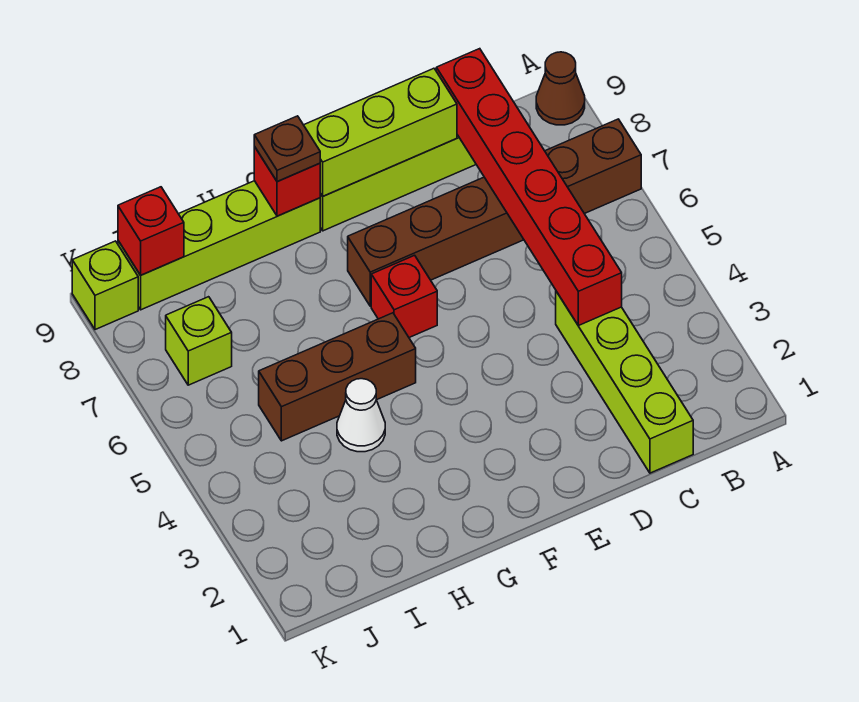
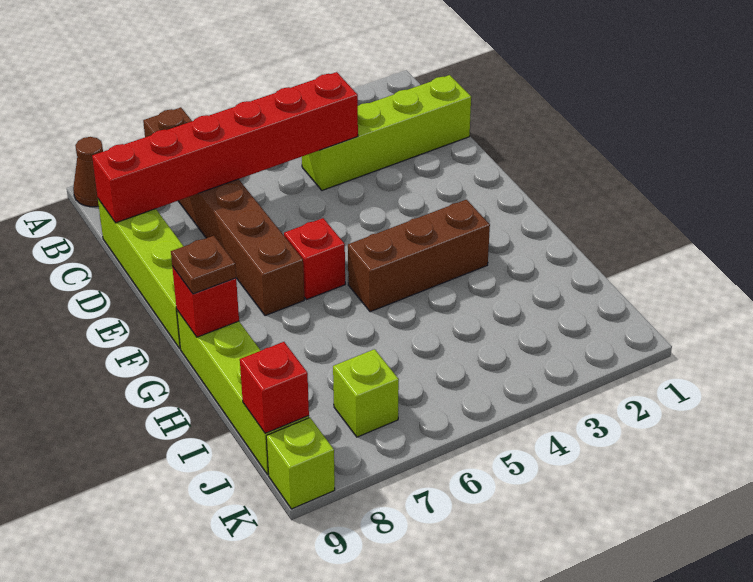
lime 1x3 brick [304,68,457,196] -> none
brown 1x3 brick [259,313,416,441] -> brown 1x3 brick turned to [348,200,490,312]
white 1x1 cone [337,379,385,452] -> none

